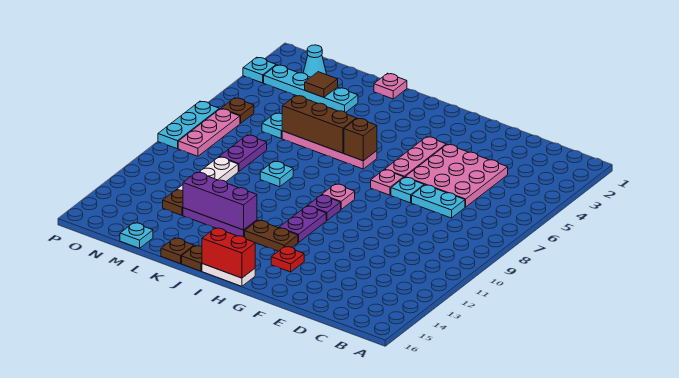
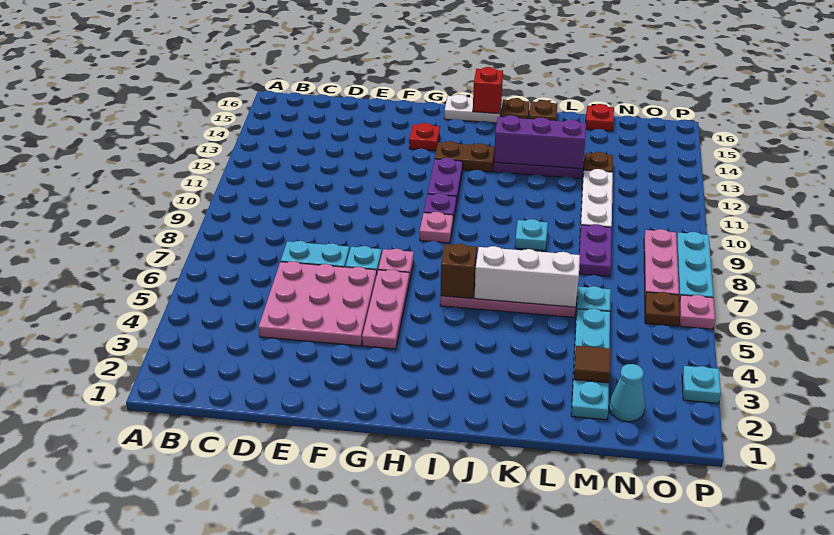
red 1x2 brick [202,228,255,278] -> red 1x1 brick [473,67,503,114]
brown 1x3 brick [282,96,356,153] -> white 1x3 brick [474,246,580,307]
pink 1x1 plate [374,73,407,99] -> pink 1x1 plate moved to [679,295,715,329]
cyan 1x4 plate [264,65,358,112] -> cyan 1x4 plate turned to [571,309,610,420]
cyan 1x1 plate [120,223,153,248] -> red 1x1 plate [586,104,614,131]

